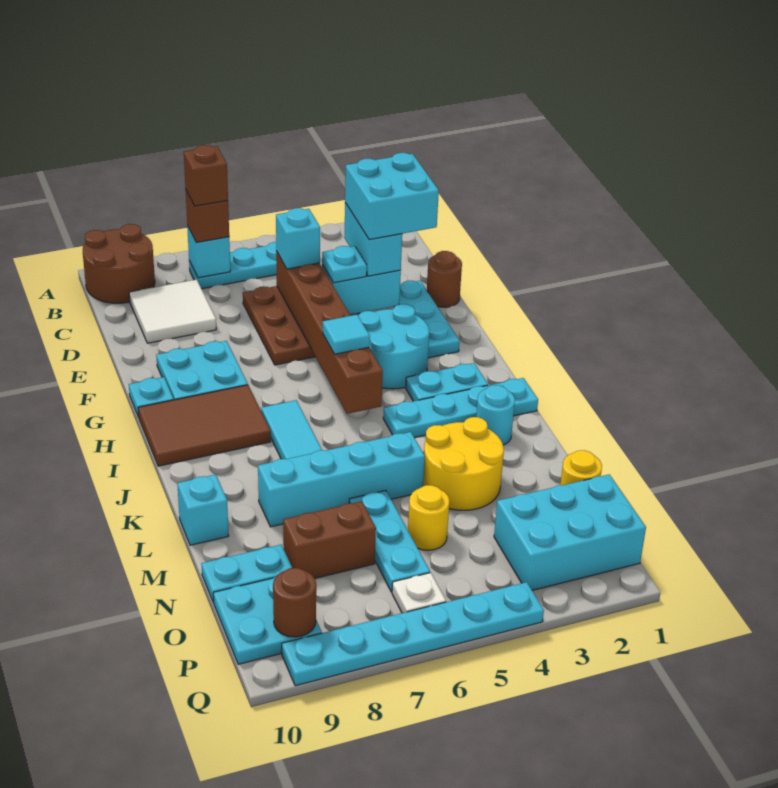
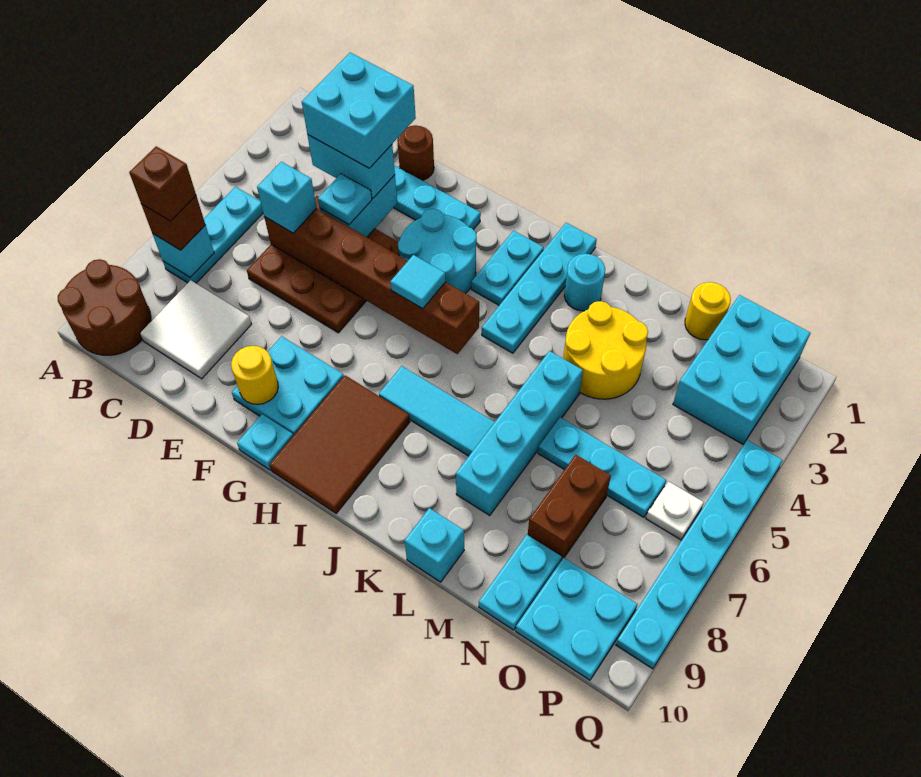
yellow 1x1 round brick [408,485,449,550] -> yellow 1x1 round brick moved to [231,346,278,405]
brown 1x1 round brick [273,568,316,637] -> none

